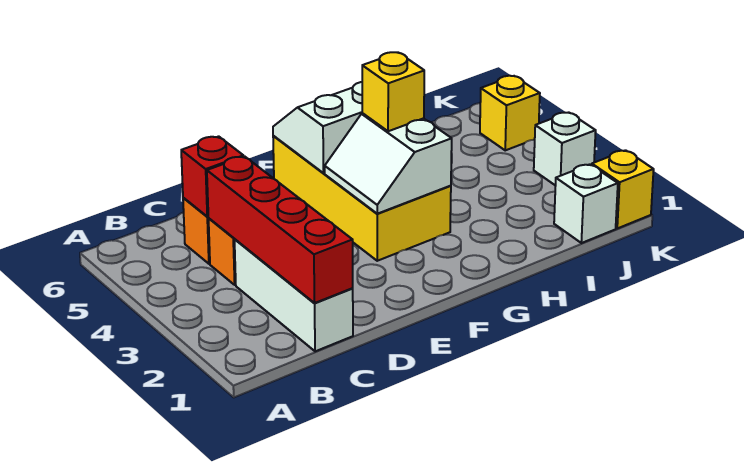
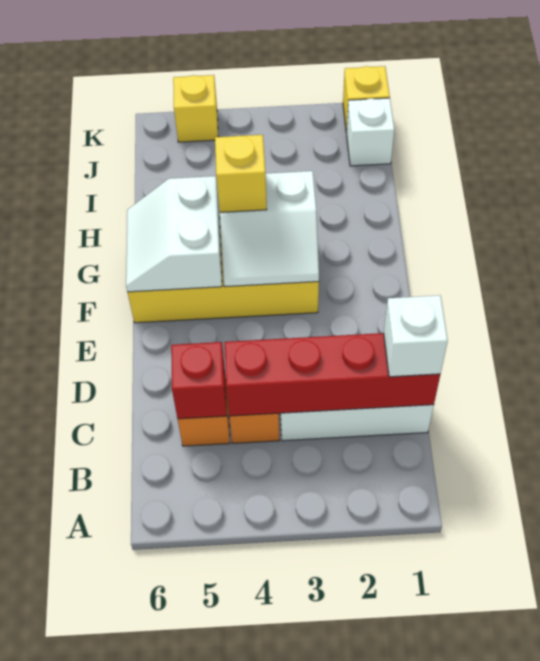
white 1x1 brick [534,113,596,186] -> white 1x1 brick moved to [384,295,448,377]

